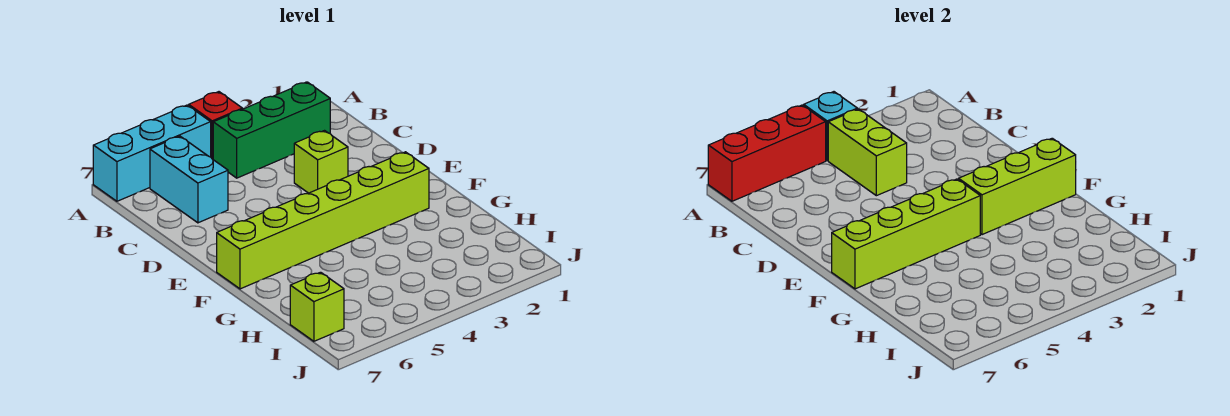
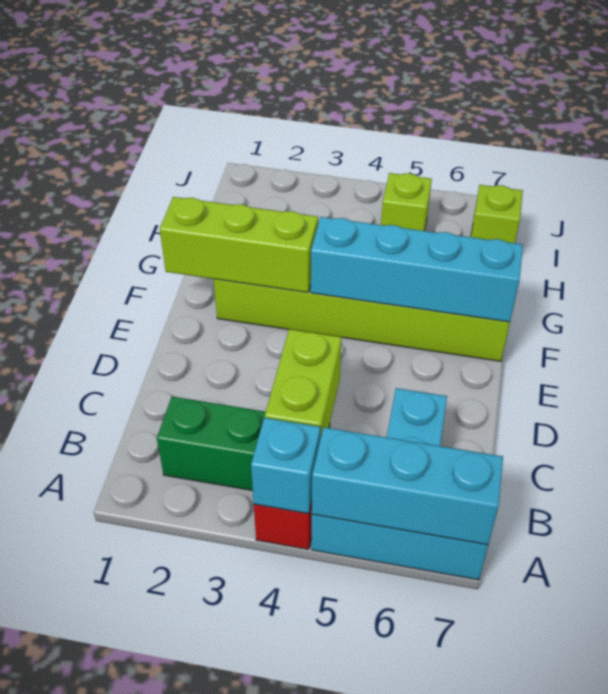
red 1x3 brick [708,105,826,201] -> cyan 1x3 brick [312,427,503,545]
lime 1x1 brick [294,131,348,193] -> lime 1x1 brick moved to [381,173,432,231]
lime 1x4 brick [832,179,980,289] -> cyan 1x4 brick [311,217,523,322]

